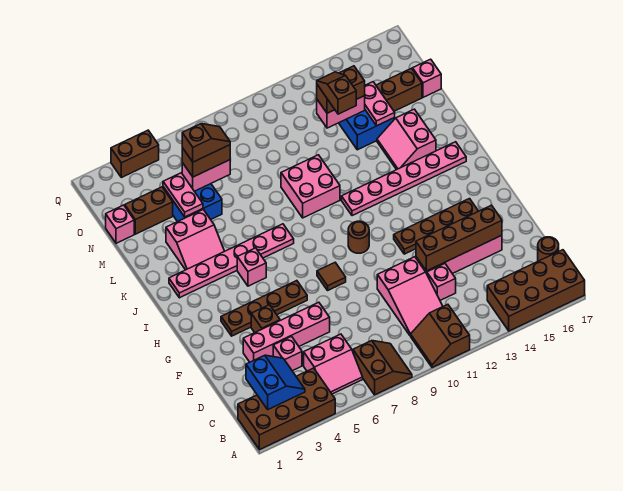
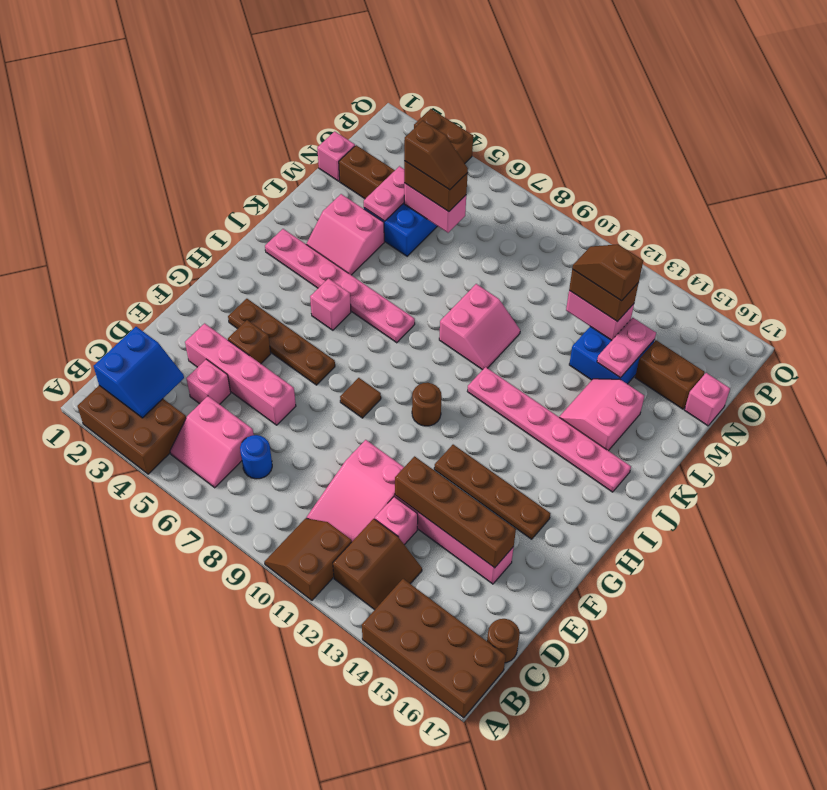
brown 2x4 brick [238,368,335,450] -> brown 2x3 brick [77,386,186,474]
brown 2x2 slope [353,341,412,395] -> brown 2x2 slope moved to [333,519,422,610]
none -> blue 1x1 round brick [240,435,272,479]
pink 2x2 brick [281,155,340,218] -> pink 2x2 slope [439,284,520,370]
brown 1x2 slope [317,72,356,114] -> brown 1x2 slope turned to [572,244,643,301]

